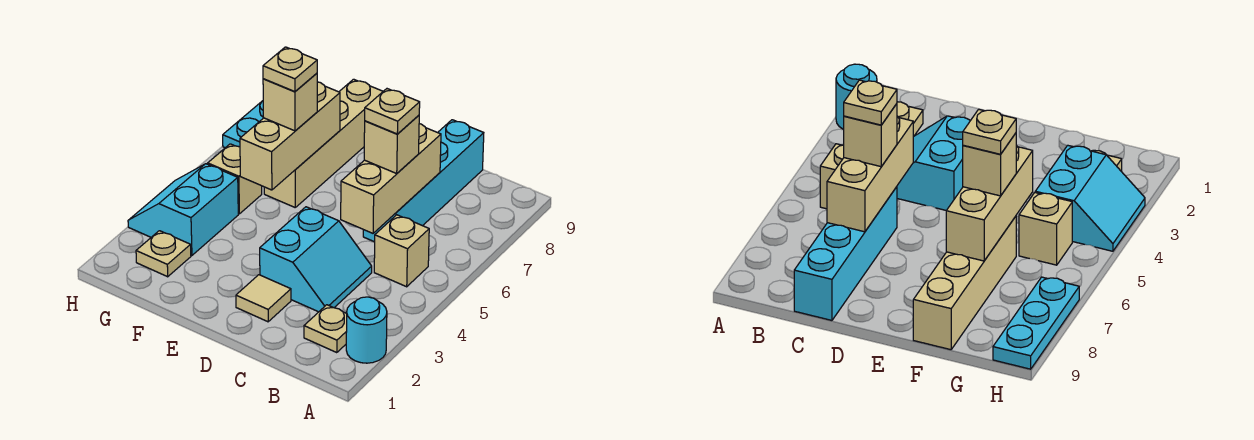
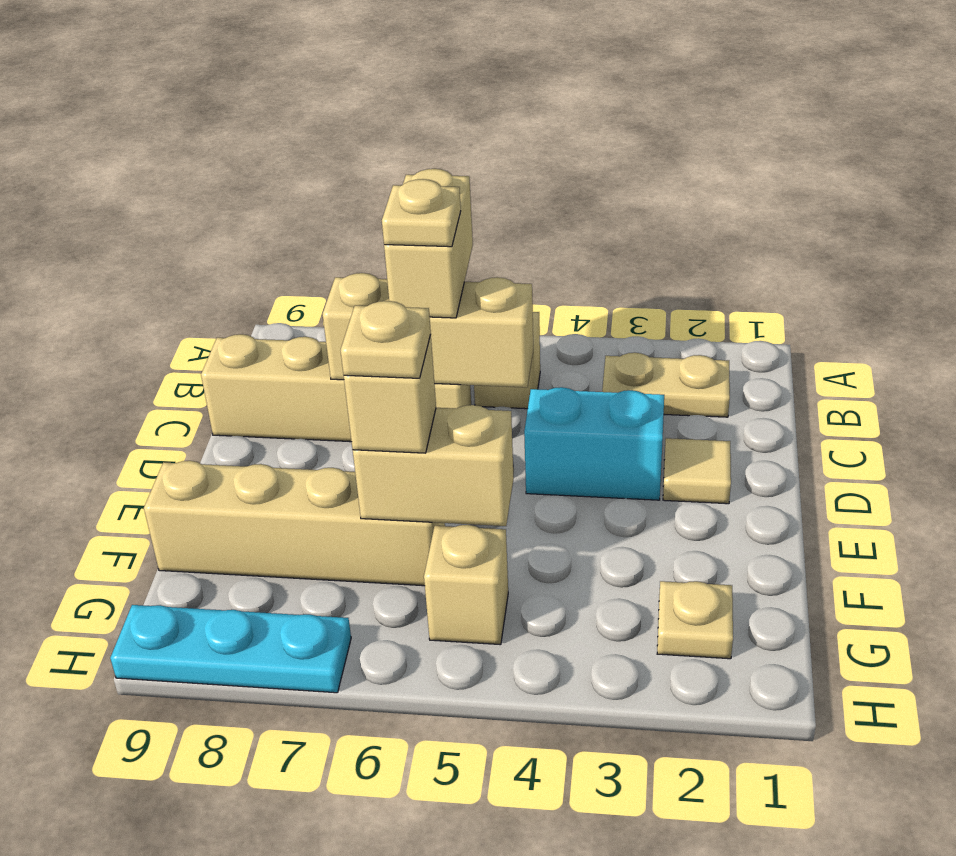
cyan 1x1 round brick [346,297,387,363] -> none
tan 1x1 plate [304,305,347,353] -> tan 1x2 plate [602,353,730,417]
cyan 1x4 brick [363,120,484,242] -> tan 1x4 brick [201,334,471,442]
tan 1x1 brick [364,115,419,173] -> tan 1x2 brick [384,169,473,318]
tan 1x3 brick [240,82,340,190] -> tan 1x2 brick [353,405,514,526]
cyan 2x2 slope [128,164,238,255] -> none

